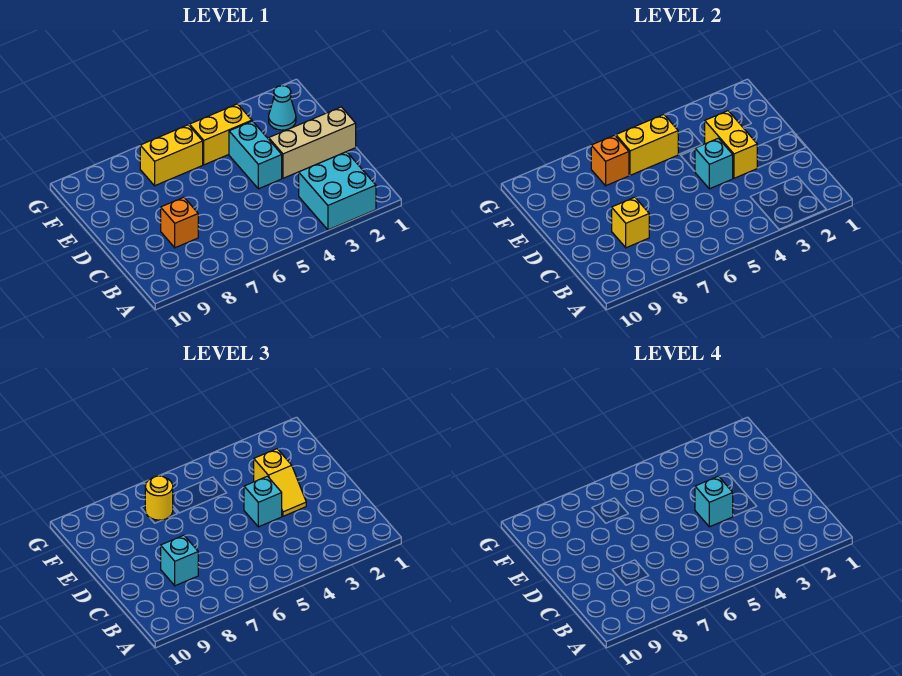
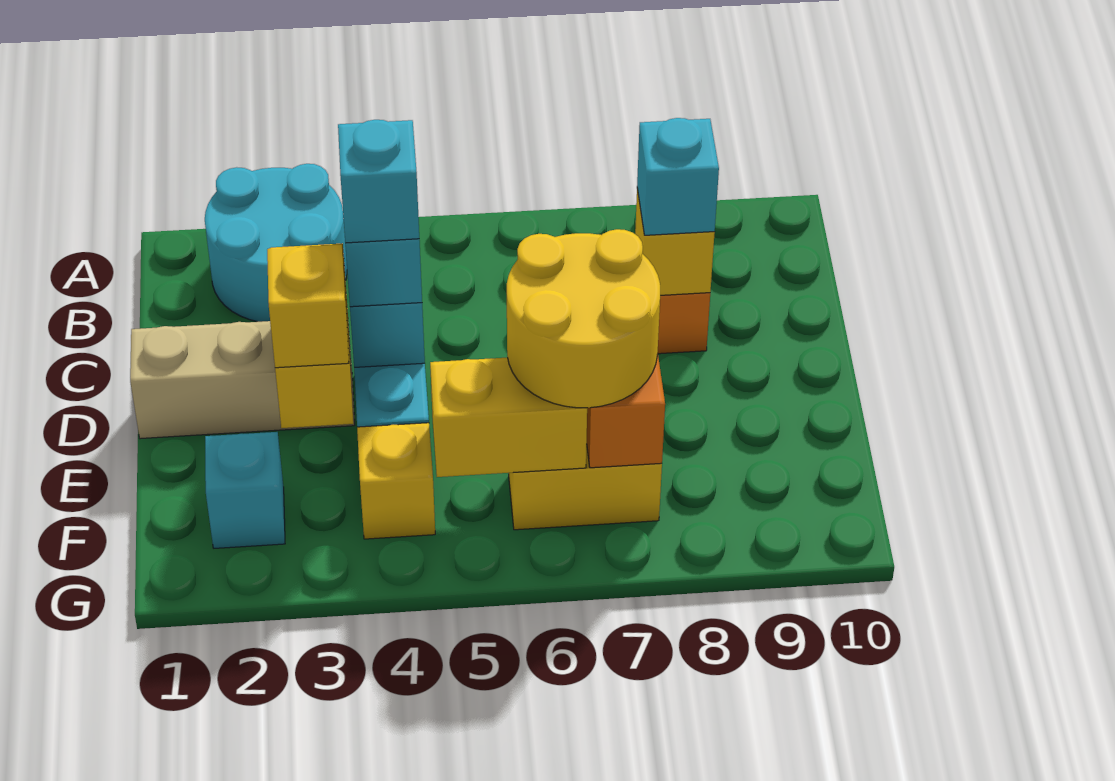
cyan 2x2 brick [299,152,376,230] -> cyan 2x2 round brick [205,164,347,322]
cyan 1x1 cone [269,86,296,130] -> cyan 1x1 brick [205,432,285,548]
yellow 1x2 brick [190,104,252,165] -> yellow 1x1 brick [357,423,435,539]
yellow 1x1 round brick [145,476,173,520] -> yellow 2x2 round brick [507,229,660,408]

